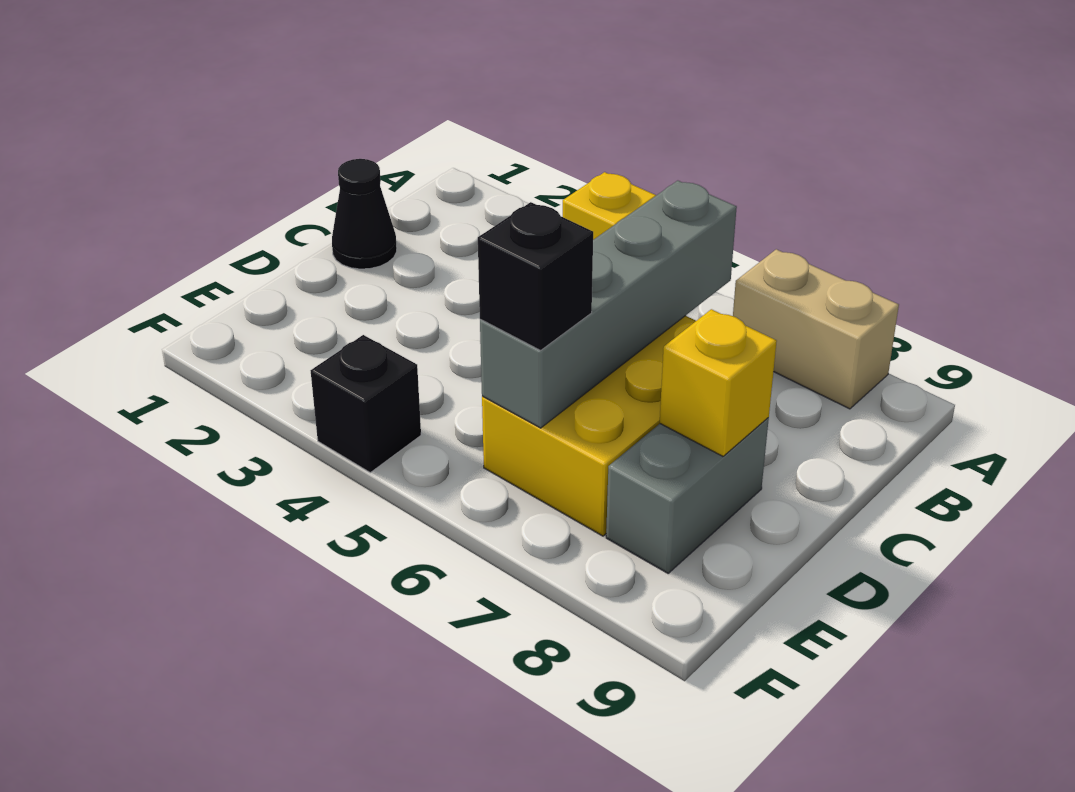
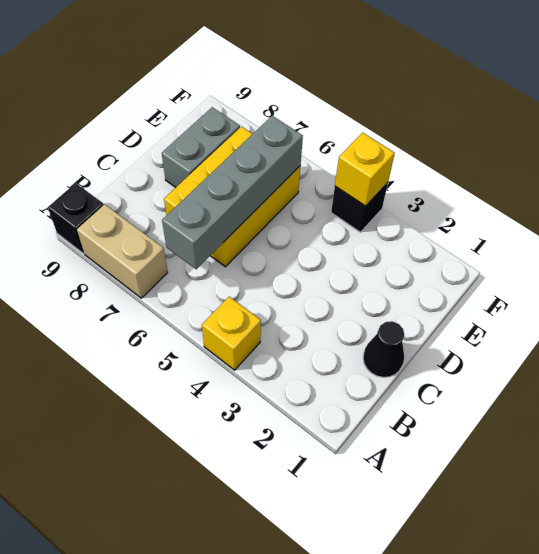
yellow 1x1 brick [660,309,777,456] -> yellow 1x1 brick moved to [335,133,395,206]
black 1x1 brick [478,202,593,350] -> black 1x1 brick moved to [48,183,104,253]

